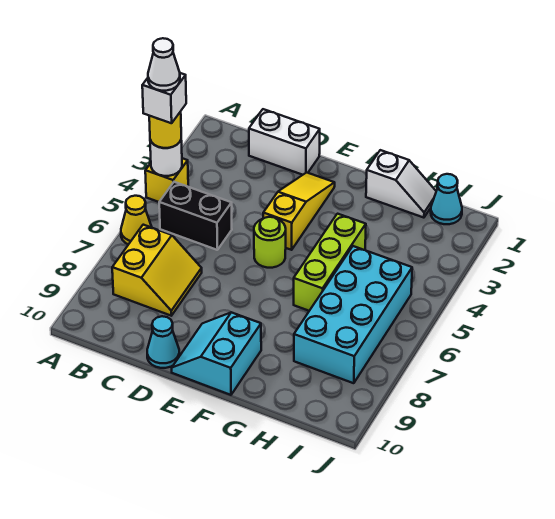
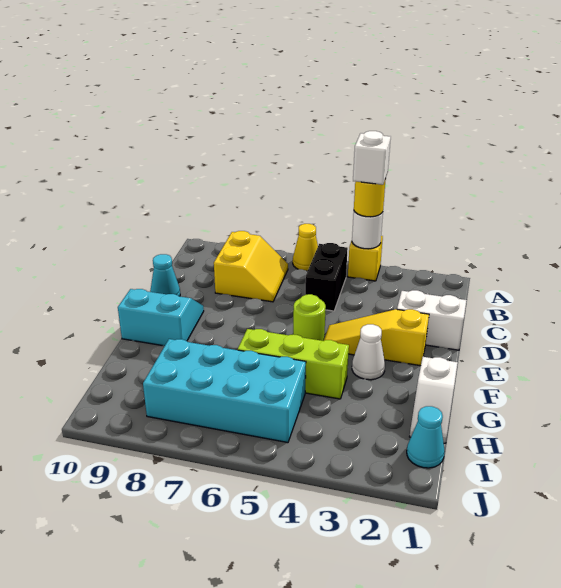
white 1x1 cone [148,38,180,91] -> white 1x1 cone moved to [352,324,385,380]
yellow 2x2 slope [112,225,202,316] -> yellow 2x2 slope turned to [214,231,288,302]
white 1x2 brick [249,109,320,175] -> white 1x2 brick turned to [397,290,467,350]
yellow 1x3 slope [263,172,335,250] -> yellow 1x3 slope turned to [324,309,429,366]

